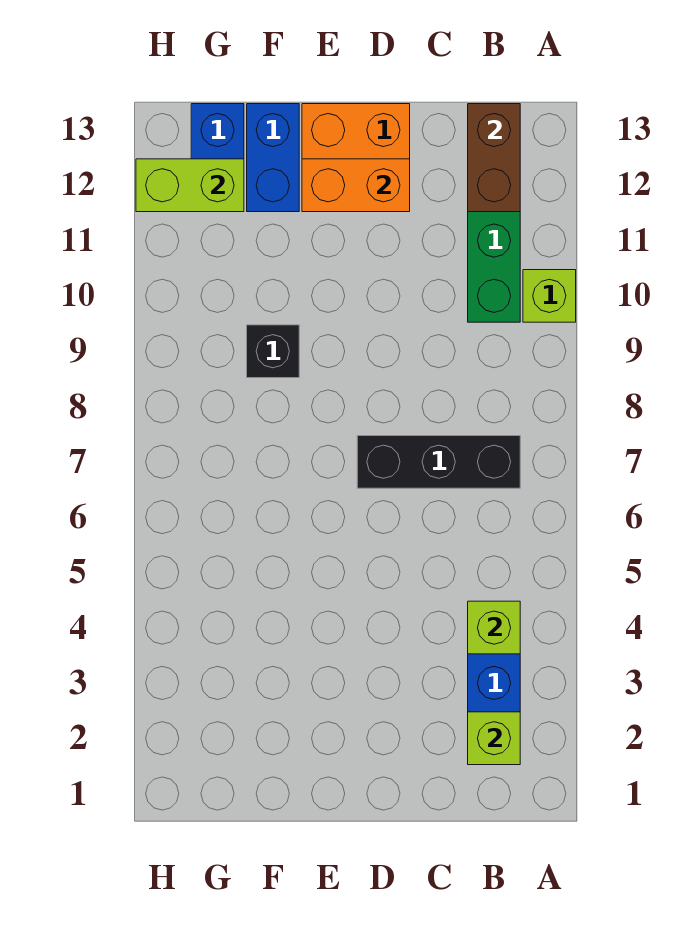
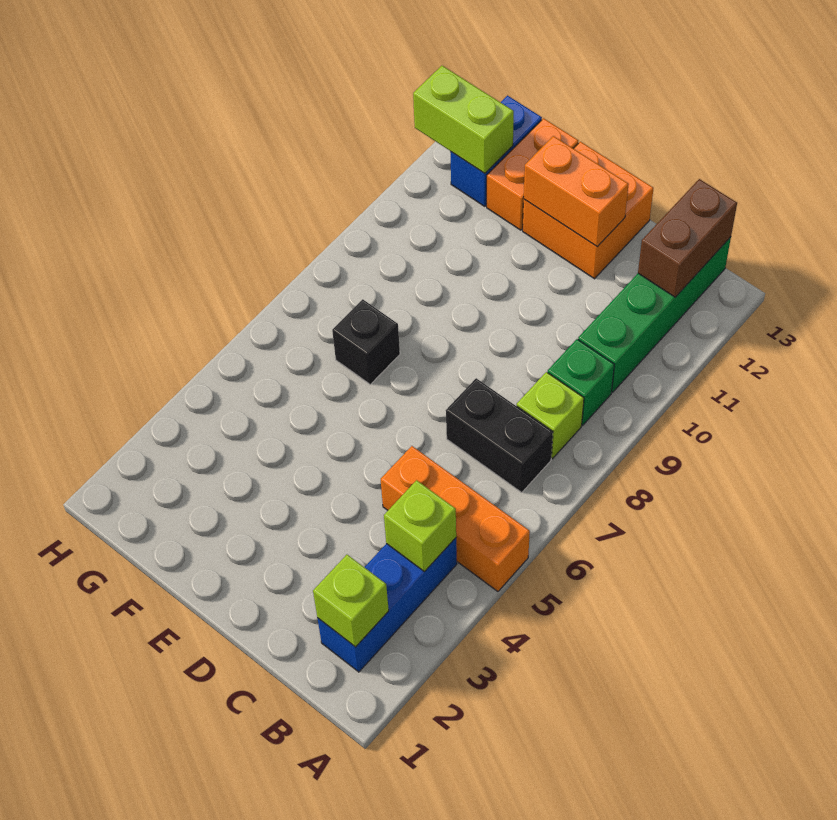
none -> orange 1x3 brick [381,446,530,591]
lime 1x1 brick [523,270,576,322] -> lime 1x1 brick moved to [517,372,584,459]
black 1x3 brick [357,436,520,488] -> black 1x2 brick [446,378,553,492]
none -> green 1x1 brick [548,339,614,425]
black 1x1 brick [247,325,299,378] -> black 1x1 brick moved to [332,299,400,384]
blue 1x2 brick [247,104,299,212] -> orange 1x2 brick [487,118,578,230]

